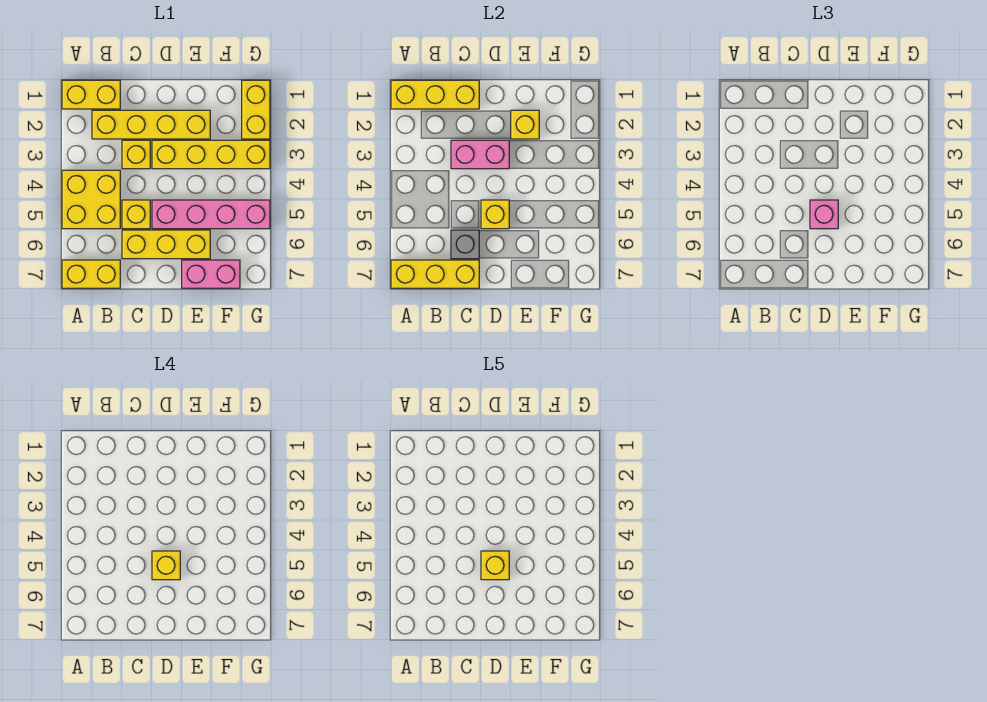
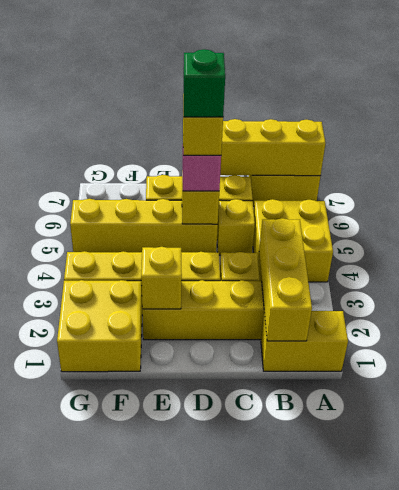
yellow 1x3 brick [391,80,479,109] -> yellow 1x3 brick turned to [259,218,312,341]
pink 1x2 brick [451,140,509,169] -> none
grey 1x1 brick [451,230,479,259] -> none
pink 1x4 brick [152,200,270,229] -> yellow 1x4 brick [70,199,218,252]
yellow 1x1 brick [481,551,509,580] -> green 1x1 brick [183,49,225,117]
pink 1x2 brick [182,260,240,288] -> none
yellow 1x2 brick [242,80,270,139] -> yellow 2x2 brick [57,280,142,372]

